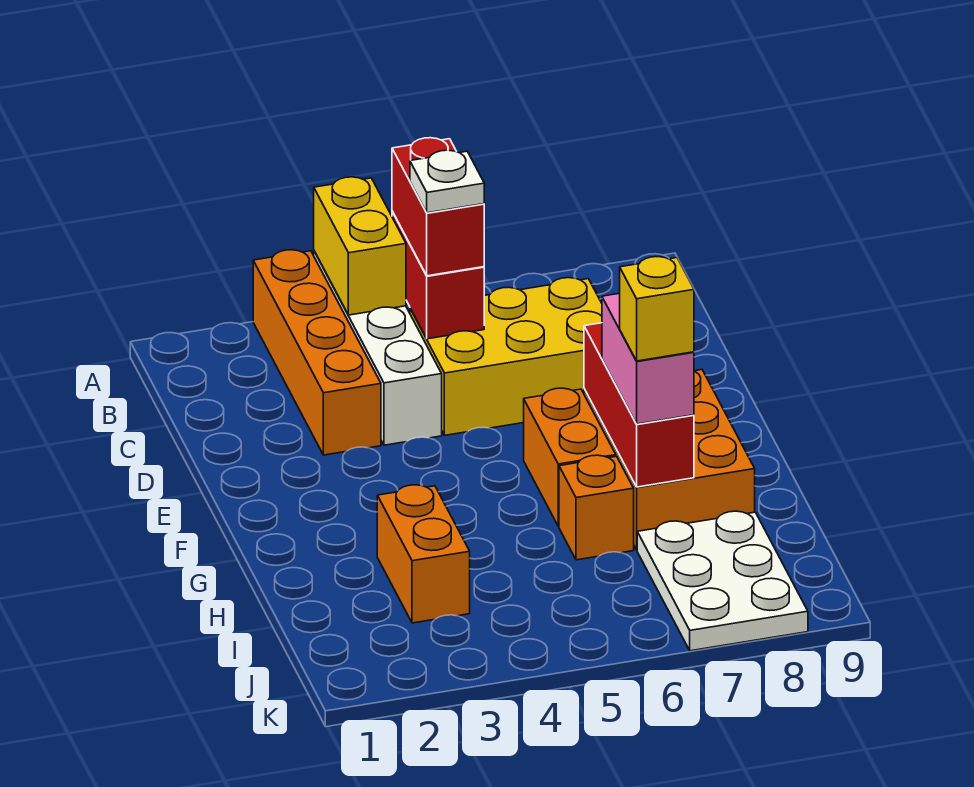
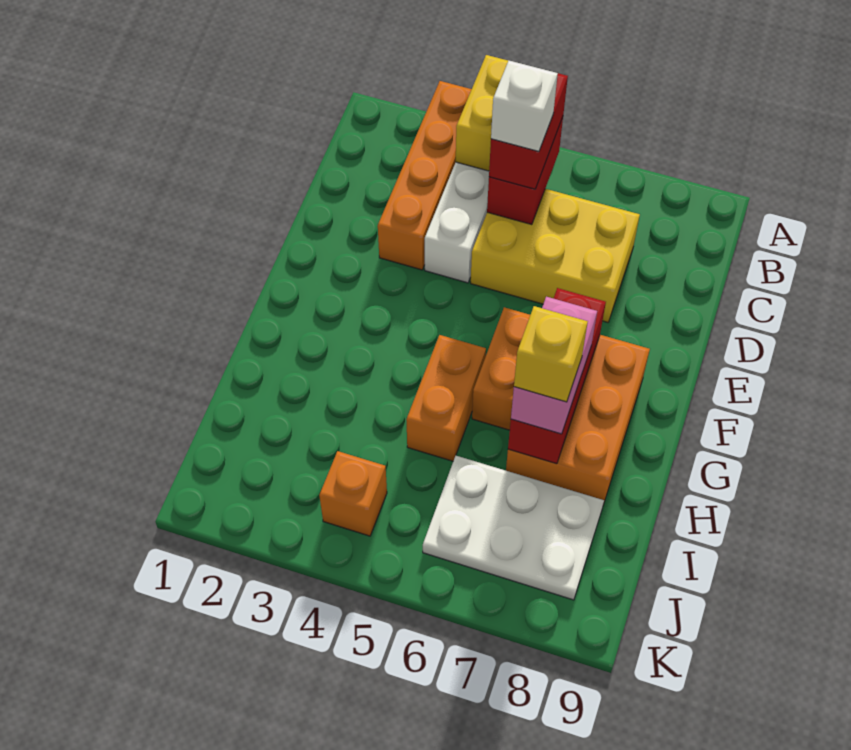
white 1x1 plate [410,150,484,213] -> white 1x1 brick [491,61,558,151]
orange 1x2 brick [377,485,470,623] -> orange 1x2 brick moved to [406,335,486,461]
orange 1x1 brick [559,455,634,560] -> orange 1x1 brick moved to [319,451,387,536]
white 2x3 plate [637,511,808,651] -> white 2x3 plate turned to [423,456,604,600]

